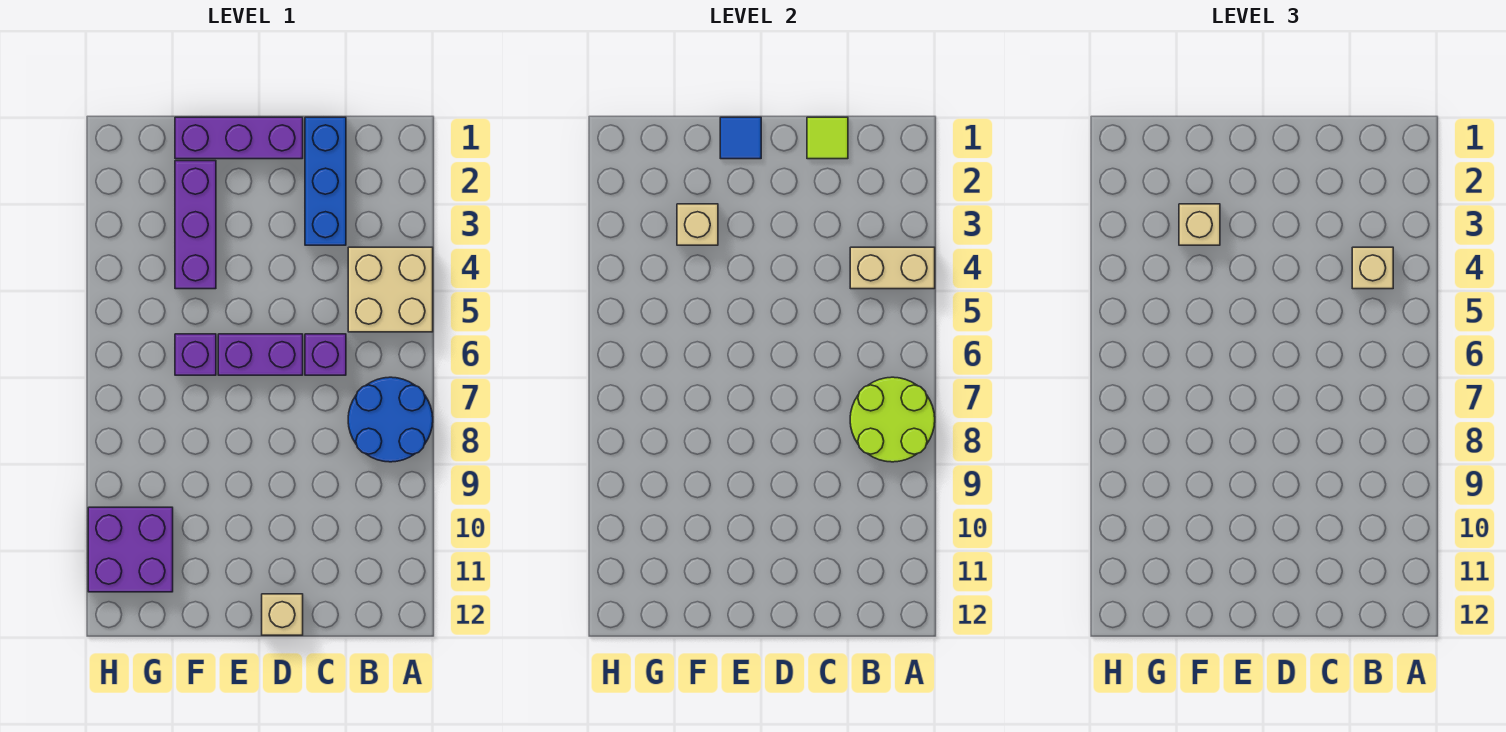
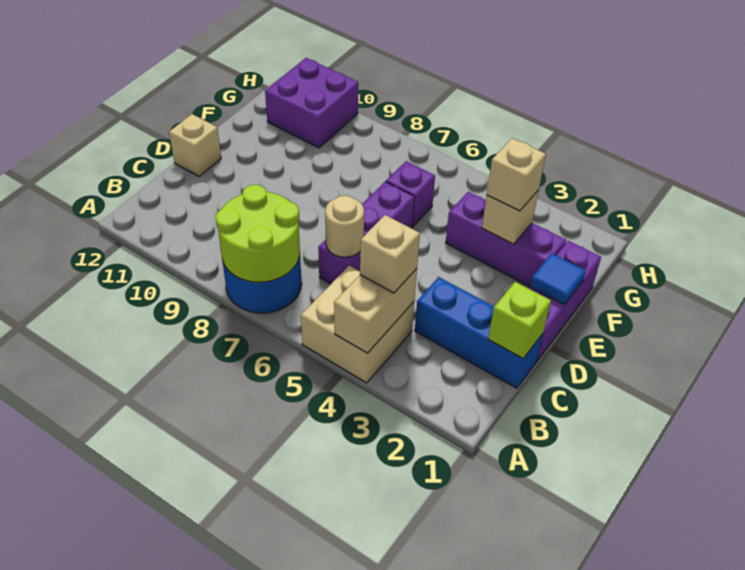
lime 1x1 tile [807,117,848,159] -> lime 1x1 brick [488,282,551,359]
none -> tan 1x1 round brick [325,196,364,257]

